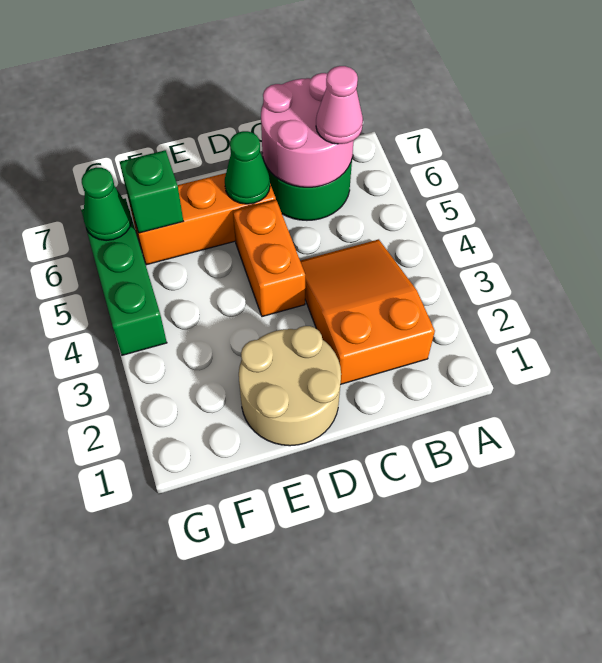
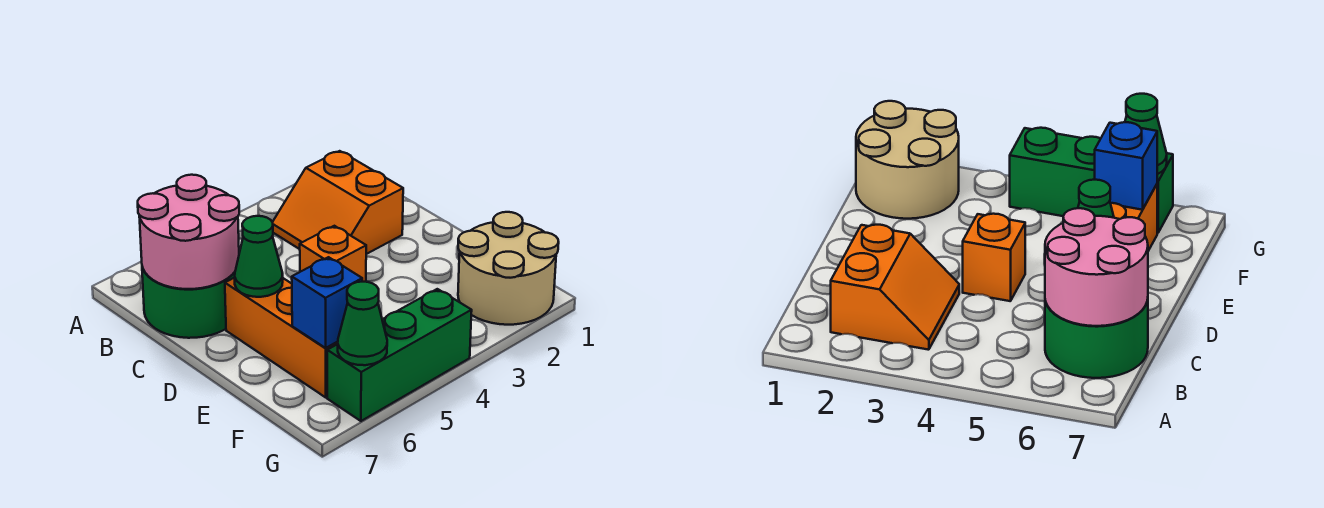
orange 2x3 slope [300,239,435,385] -> orange 2x2 slope [273,151,403,254]
pink 1x1 cone [316,66,363,144] -> none
tan 2x2 round brick [239,326,341,446] -> tan 2x2 round brick moved to [458,212,559,325]
orange 1x2 brick [233,200,305,317] -> orange 1x1 brick [300,226,366,282]
green 1x1 brick [120,150,183,233] -> blue 1x1 brick [292,257,362,348]

